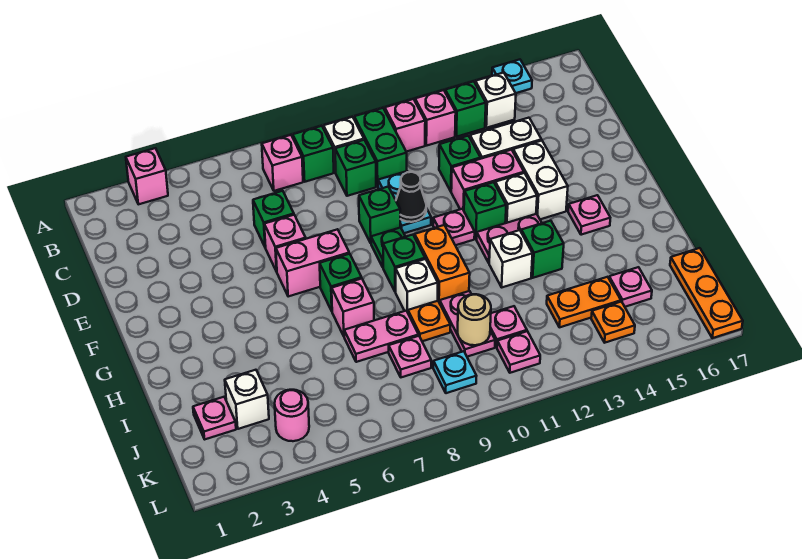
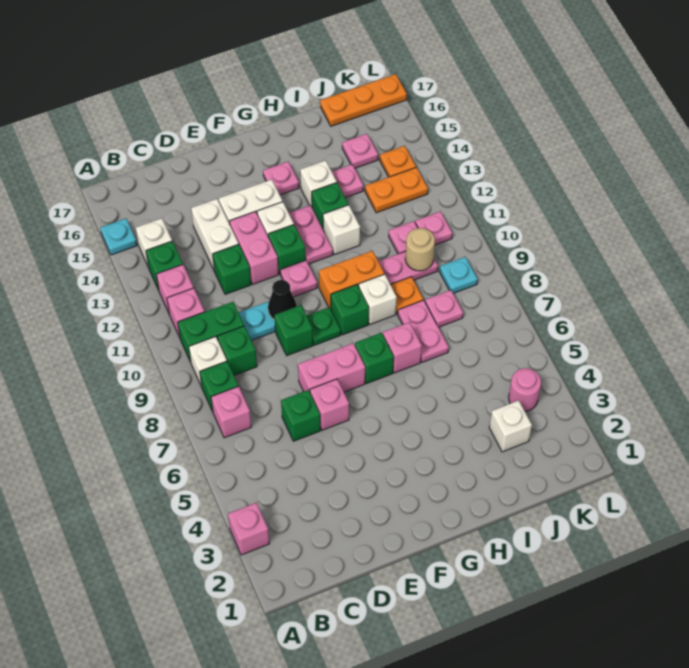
pink 1x2 brick [276,229,349,297] -> pink 1x2 brick turned to [298,343,365,392]
none -> white 1x1 brick [300,160,337,207]
pink 1x1 plate [193,397,236,439] -> pink 1x1 plate moved to [332,165,363,198]
orange 1x2 plate [547,277,621,327] -> orange 1x2 plate turned to [365,167,428,213]

